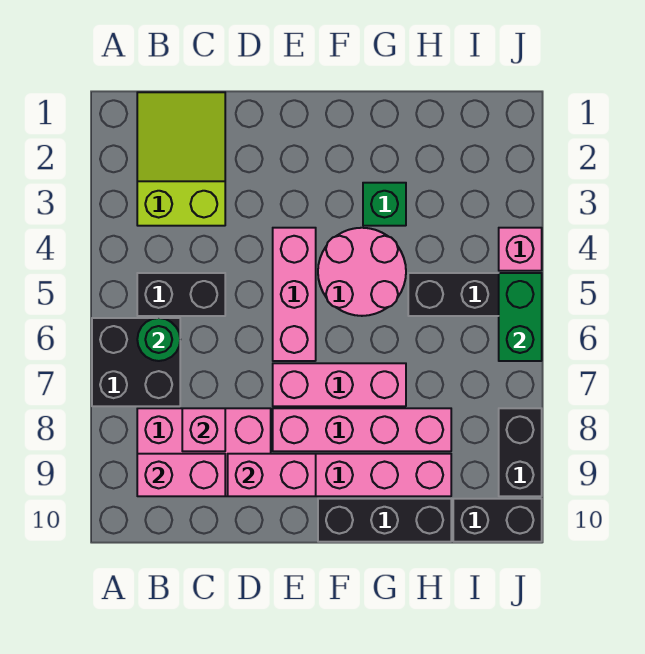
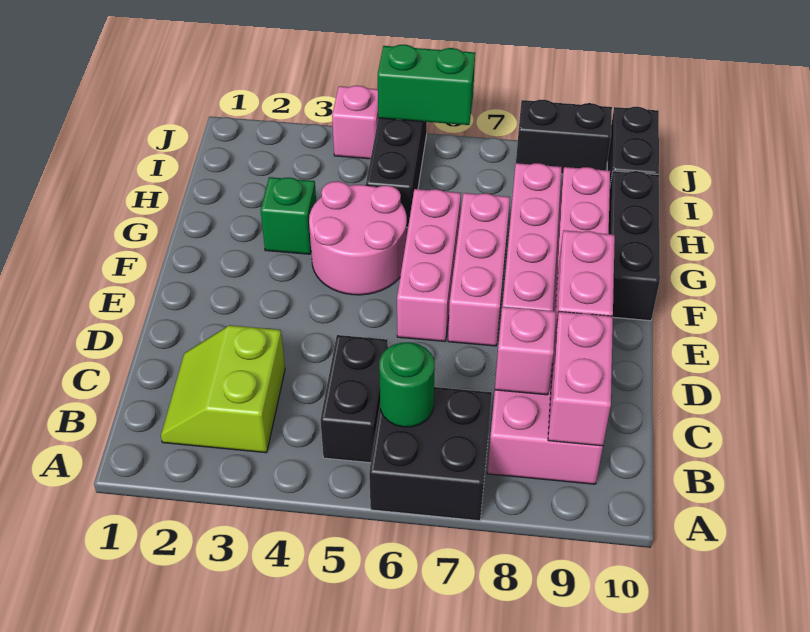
lime 2x3 slope [137,92,225,226] -> lime 2x2 slope [161,325,285,453]
pink 1x3 brick [273,228,316,361] -> pink 1x3 brick turned to [397,189,461,341]

